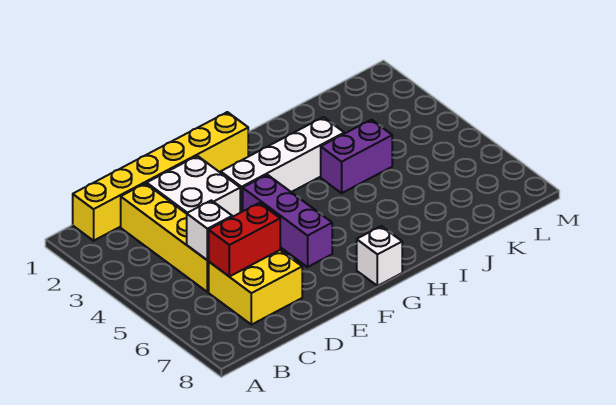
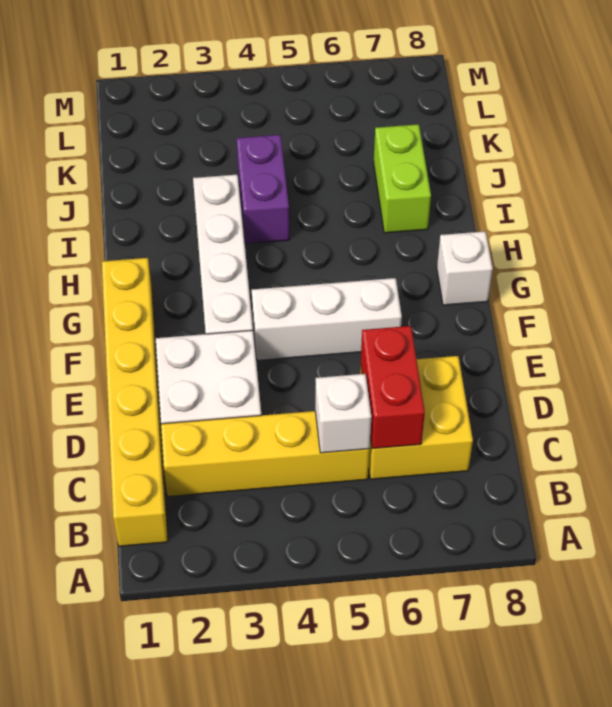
purple 1x3 brick [243,175,332,267] -> white 1x3 brick [252,278,402,360]
none -> lime 1x2 brick [374,124,431,233]

